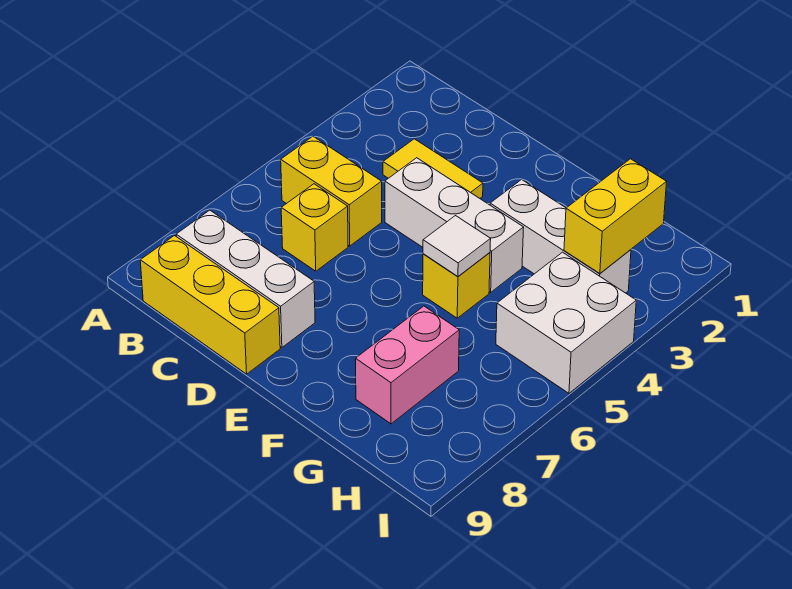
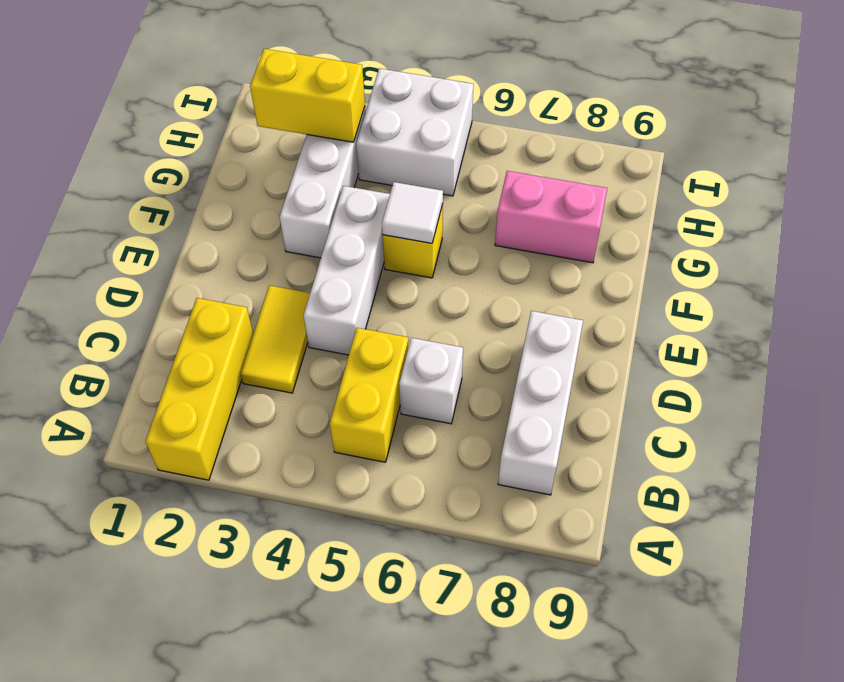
yellow 1x3 brick [140,236,280,374] -> yellow 1x3 brick moved to [146,298,253,480]
yellow 1x1 brick [281,184,348,271] -> white 1x1 brick [399,338,463,424]

